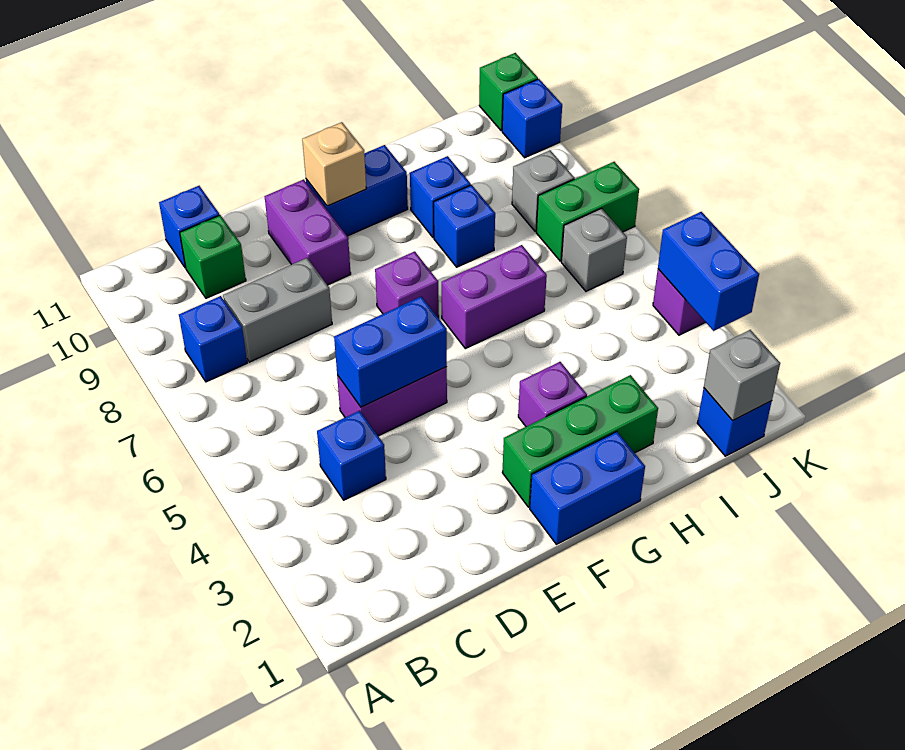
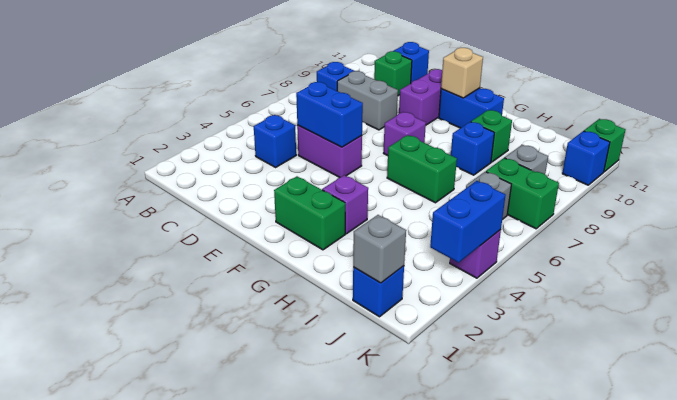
blue 1x2 brick [530,432,645,544] -> none
green 1x3 brick [502,375,658,507] -> green 1x2 brick [274,176,345,250]
purple 1x2 brick [442,245,547,349] -> green 1x2 brick [387,135,457,203]
blue 1x1 brick [410,156,471,237] -> green 1x1 brick [471,110,512,162]

